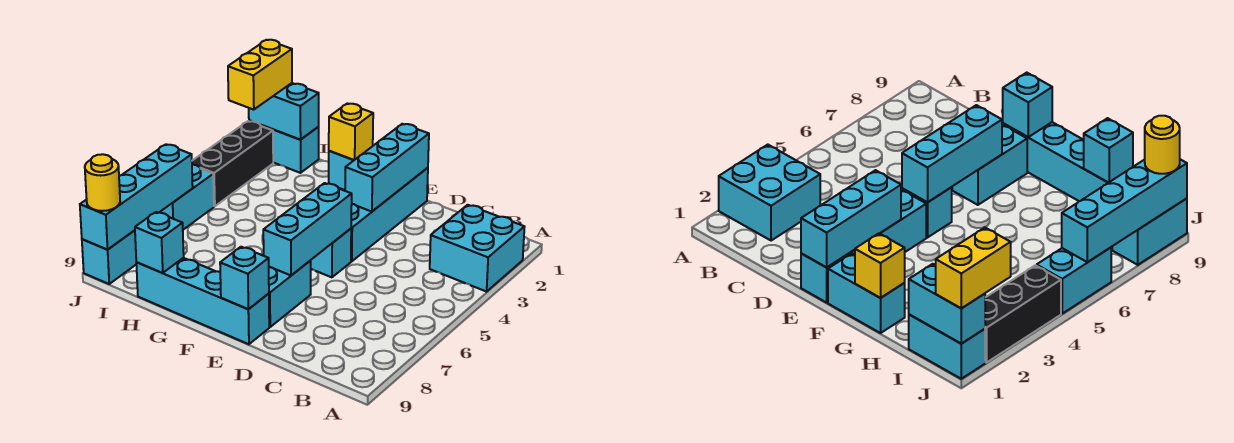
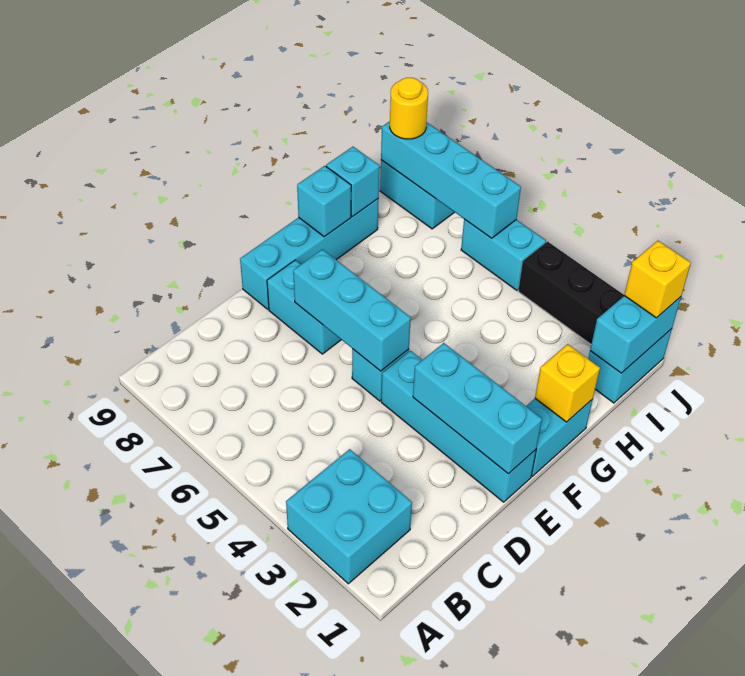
cyan 1x1 brick [220,247,269,309] -> cyan 1x1 brick moved to [297,166,351,237]
yellow 1x2 brick [228,40,292,110] -> yellow 1x1 brick [624,241,691,318]

